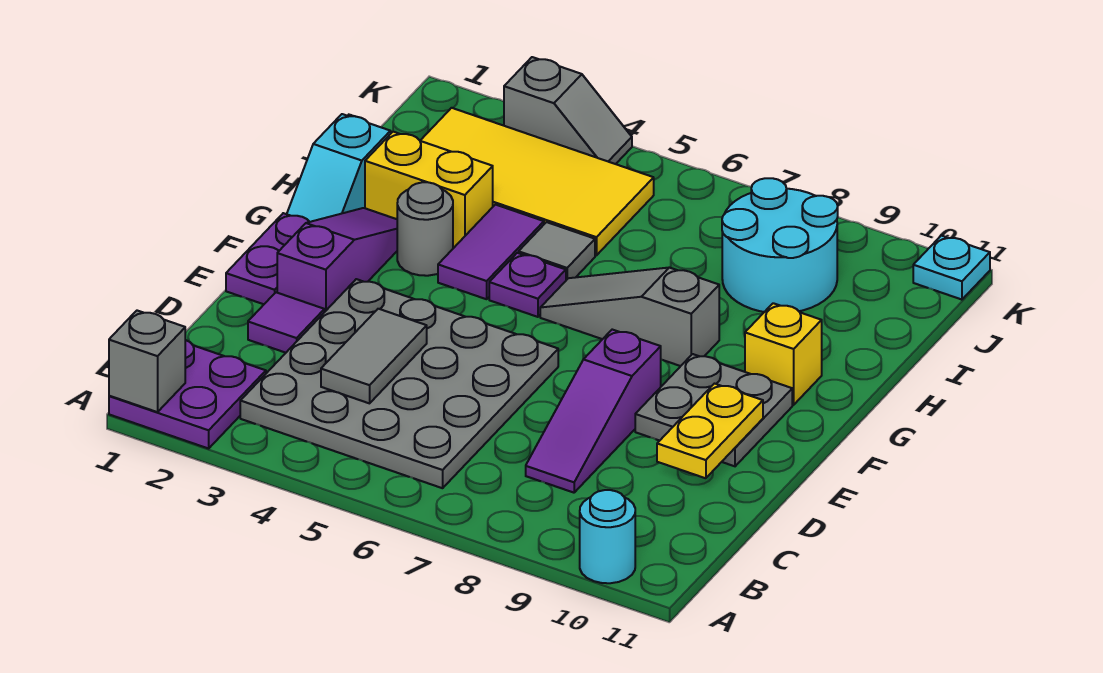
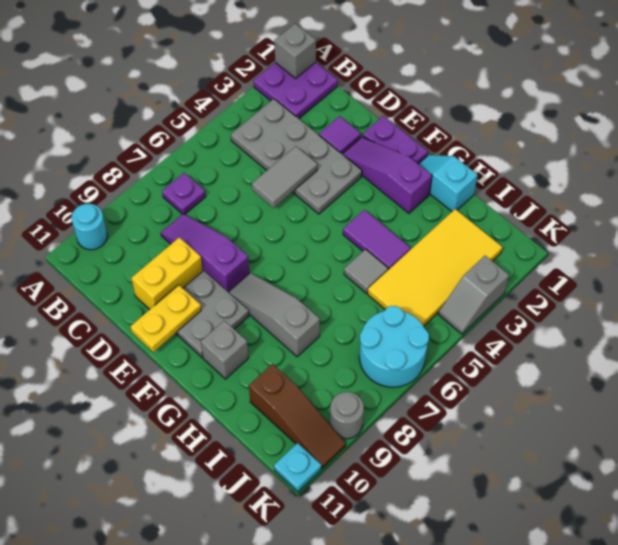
grey 4x4 plate [240,279,558,488] -> grey 2x4 plate [231,99,362,214]
grey 1x2 tile [321,309,427,403] -> grey 1x2 tile turned to [252,146,317,208]
yellow 1x2 plate [657,384,763,478] -> yellow 1x2 plate turned to [130,285,201,352]
purple 1x3 slope [277,208,397,312] -> purple 1x3 slope turned to [343,137,432,213]
grey 1x1 round brick [397,182,453,276] -> grey 1x1 round brick moved to [330,392,364,439]
purple 1x1 plate [489,253,566,317] -> purple 1x1 plate moved to [162,173,206,214]
grey 1x3 slope [540,267,719,366] -> grey 1x3 slope turned to [229,273,320,357]
yellow 1x1 brick [745,303,822,405] -> grey 1x1 brick [201,321,248,379]
yellow 1x2 brick [365,132,493,247] -> yellow 1x2 brick moved to [131,237,203,309]
cyan 2x2 round brick [722,178,838,312] -> cyan 2x2 round brick moved to [359,306,429,387]
none -> brown 1x3 slope [249,364,346,468]

